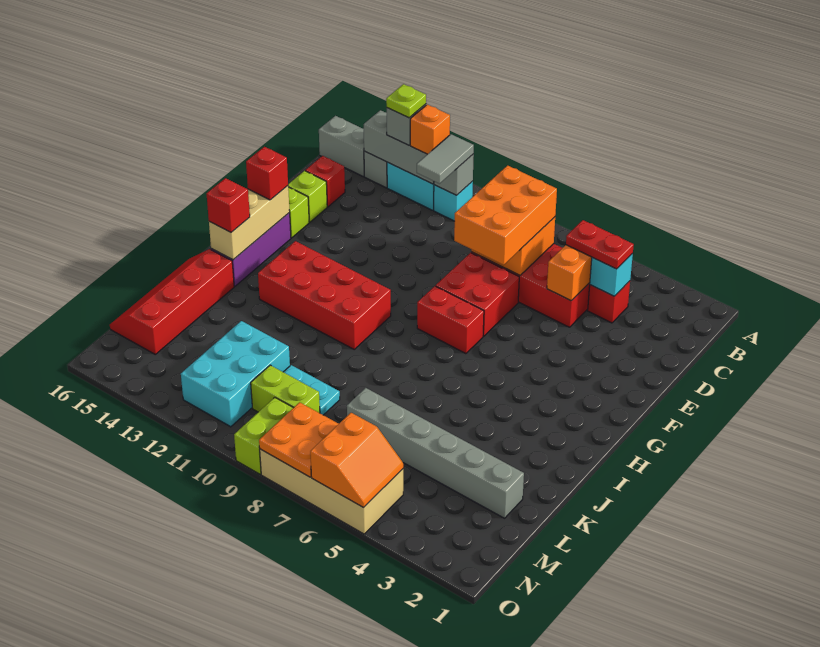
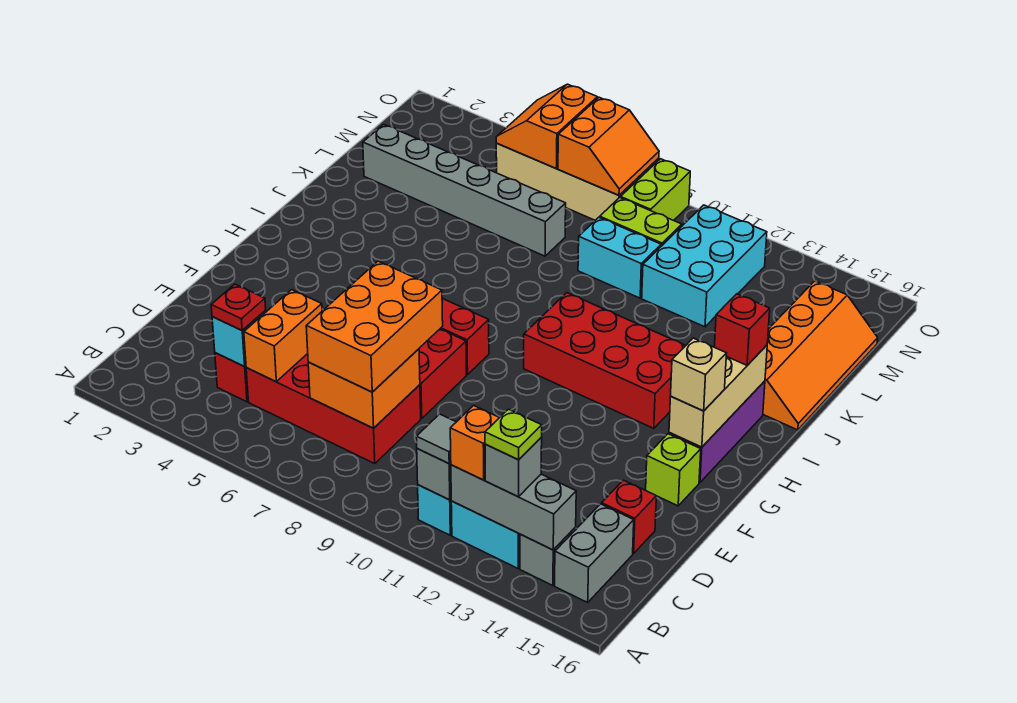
grey 1x2 tile [417,134,474,184] -> grey 1x1 tile [416,414,456,463]
grey 1x2 brick [319,116,364,176] -> grey 1x2 brick turned to [555,504,634,602]
red 1x2 plate [566,220,634,269] -> red 1x1 plate [211,284,266,330]
lime 1x1 brick [288,171,327,222] -> none
red 1x1 brick [246,147,288,200] -> tan 1x1 brick [671,338,727,411]
red 2x4 slope [110,249,234,354] -> orange 2x4 slope [763,281,878,430]
cyan 1x2 plate [284,365,340,415] -> cyan 1x2 brick [578,217,661,298]
orange 2x2 plate [259,402,338,477] -> orange 2x2 slope [558,97,659,195]

